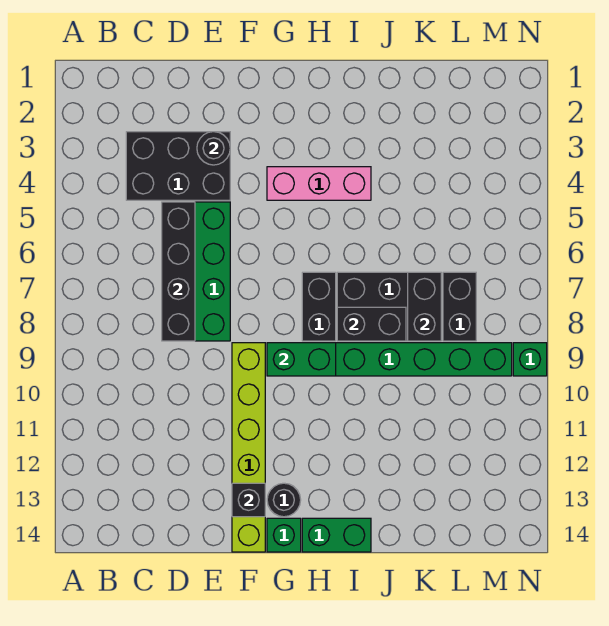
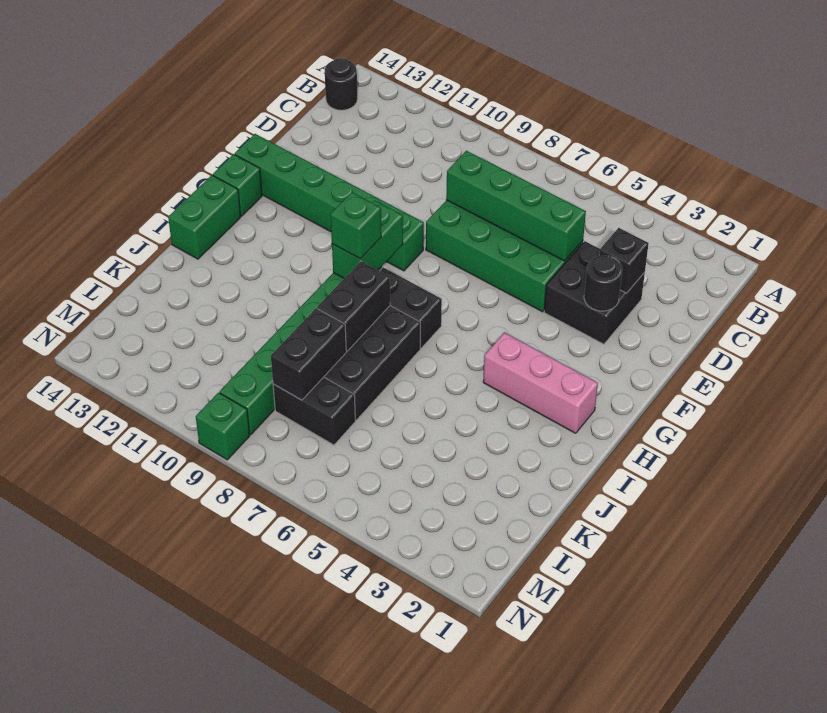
black 2x3 brick [126,132,230,200] -> black 2x2 brick [544,241,645,344]
black 1x4 brick [162,202,195,341] -> green 1x4 brick [446,151,586,261]
lime 1x6 brick [232,343,265,552] -> green 1x6 brick [235,134,424,271]
black 1x1 brick [232,483,265,517] -> black 1x1 brick moved to [599,228,649,293]
pink 1x3 brick [267,167,371,200] -> pink 1x3 brick turned to [483,333,598,433]
black 1x1 round brick [267,483,301,517] -> black 1x1 round brick moved to [325,58,358,110]
none -> green 1x1 brick [331,192,381,259]
black 1x2 brick [408,272,441,341] -> black 1x2 brick turned to [271,308,346,400]

